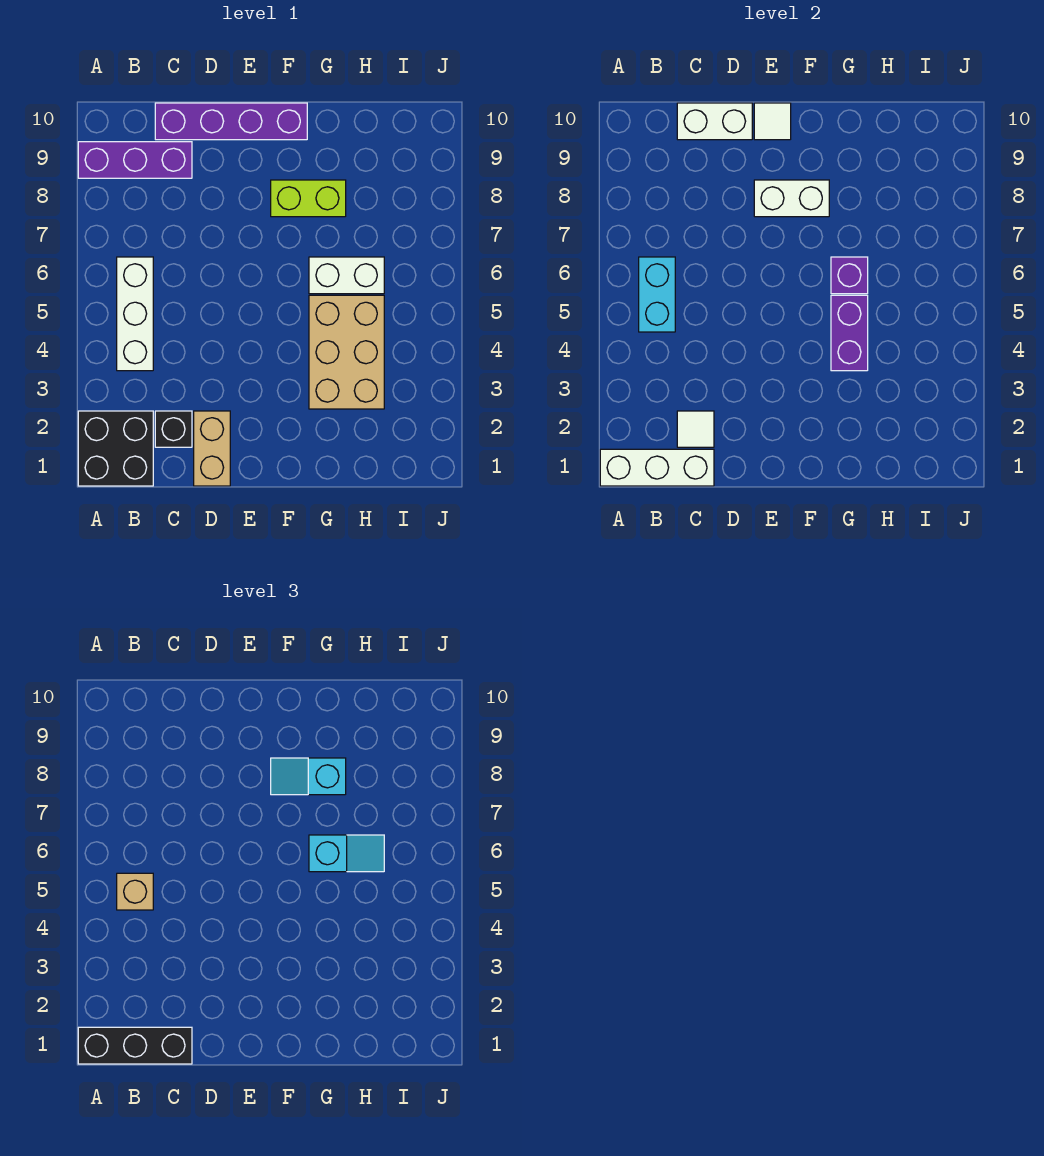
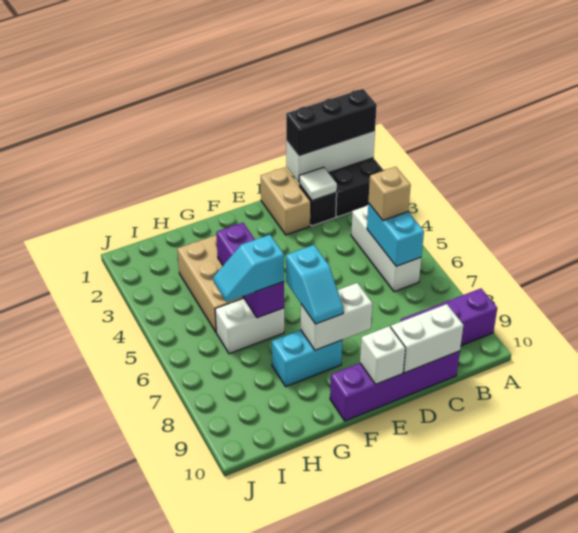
white 1x1 tile [754,103,791,140] -> white 1x1 brick [360,326,405,384]
lime 1x2 brick [271,180,346,217] -> cyan 1x2 brick [272,330,342,386]
cyan 1x2 slope [271,758,346,795] -> cyan 1x2 slope turned to [286,245,344,324]

